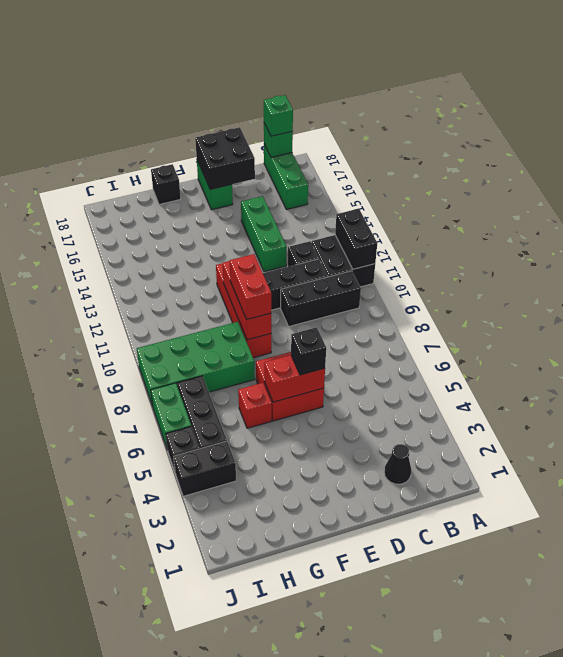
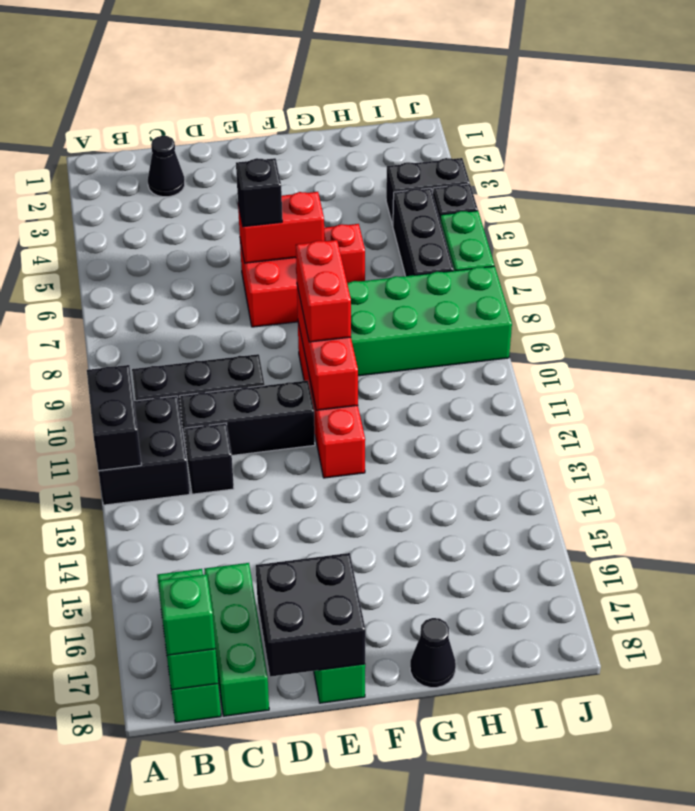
green 1x3 brick [241,196,287,272] -> green 1x3 brick moved to [204,563,269,716]
black 1x1 brick [151,164,181,204] -> black 1x1 cone [410,618,456,688]

